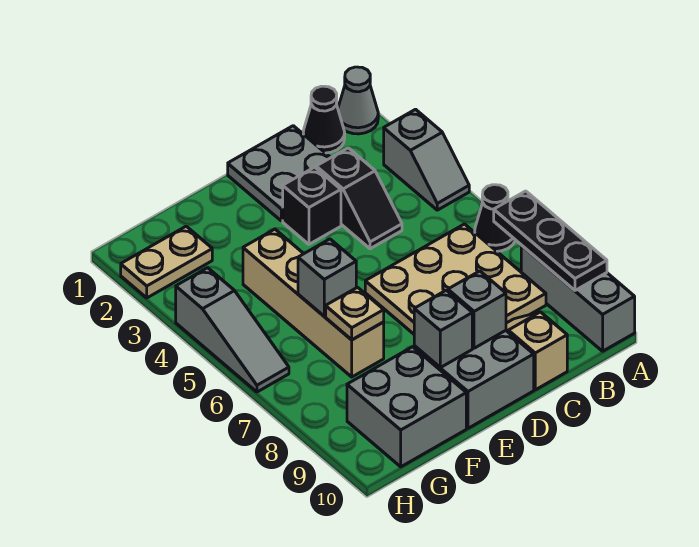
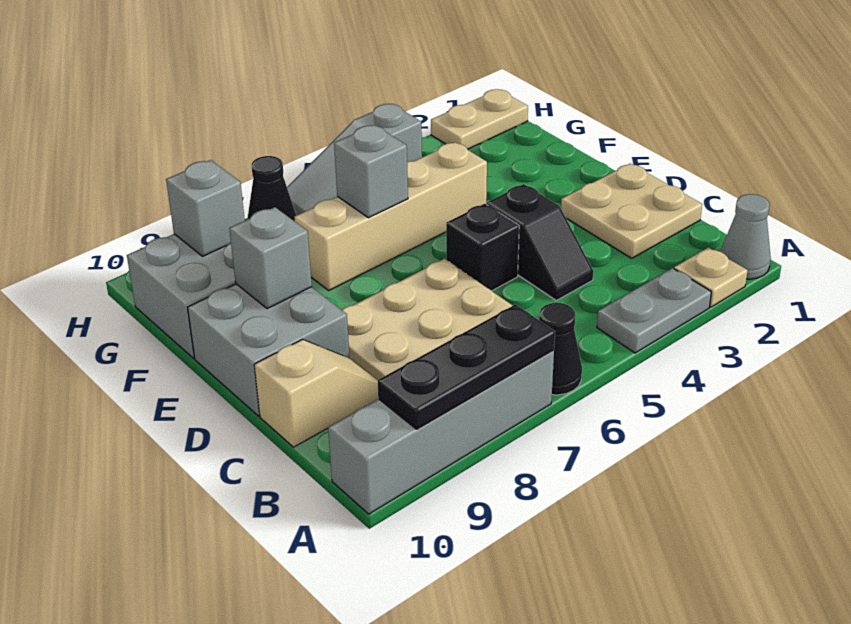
grey 1x2 slope [384,109,469,210] -> grey 1x2 plate [597,268,711,353]
grey 1x3 brick [521,245,635,351] -> grey 1x4 brick [328,350,554,514]
black 1x1 cone [303,86,345,153] -> black 1x1 cone moved to [248,156,296,221]
grey 2x2 plate [228,126,331,221] -> tan 2x2 plate [561,164,702,258]
black 1x2 slope [316,148,402,249] -> black 1x2 slope turned to [487,184,594,300]
black 1x1 brick [283,167,341,244] -> black 1x1 brick moved to [446,204,519,291]
grey 1x1 brick [448,271,506,348] -> grey 1x1 brick moved to [166,160,245,256]
tan 1x1 plate [326,287,384,340] -> tan 1x1 plate moved to [674,247,748,307]
tan 1x2 plate [121,226,212,298] -> tan 1x2 plate turned to [431,89,528,149]

